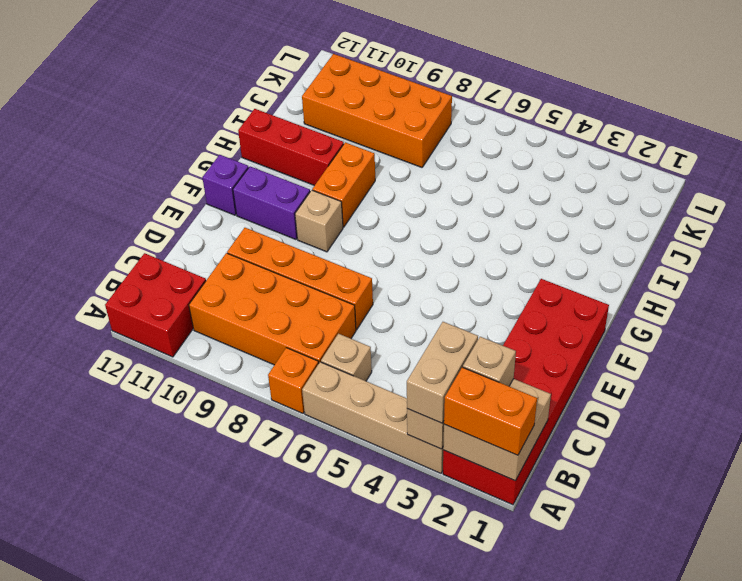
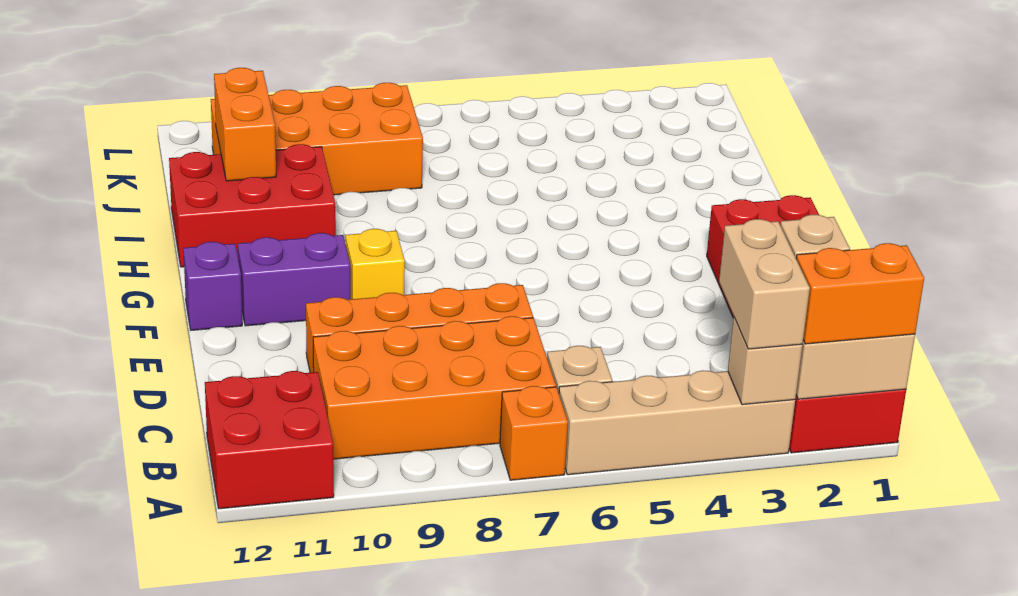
tan 1x1 brick [295,190,343,252] -> yellow 1x1 brick [346,229,405,299]
orange 1x2 brick [312,142,375,227] -> orange 1x2 brick moved to [214,68,276,181]
red 1x3 brick [238,109,344,186] -> red 2x3 brick [169,144,336,267]

